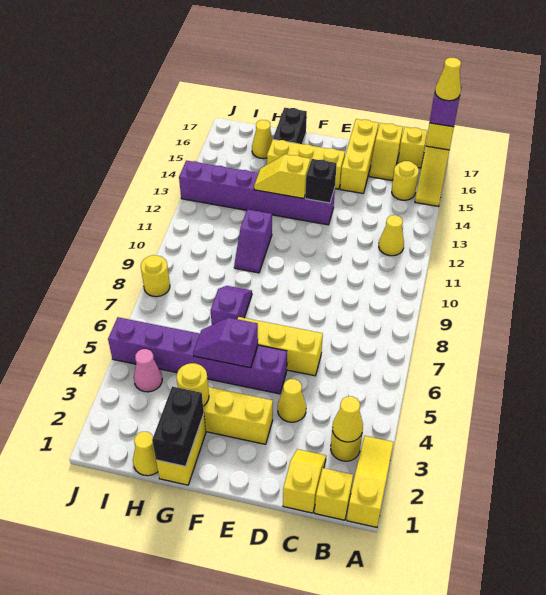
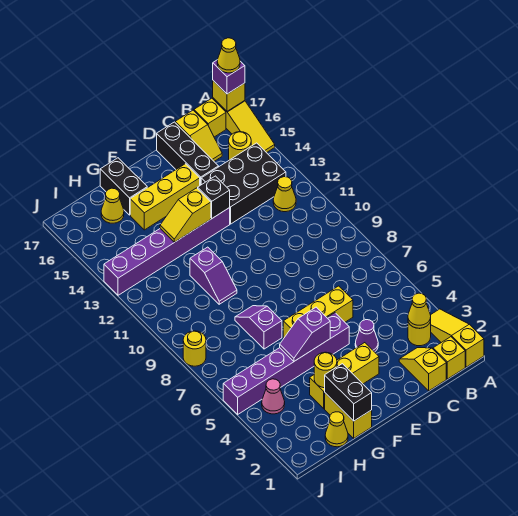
none -> black 2x3 brick [201,143,286,224]
yellow 1x1 cone [278,379,306,422] -> purple 1x1 cone [355,320,378,352]
yellow 1x3 brick [340,119,379,193] -> black 1x3 brick [157,122,219,185]

